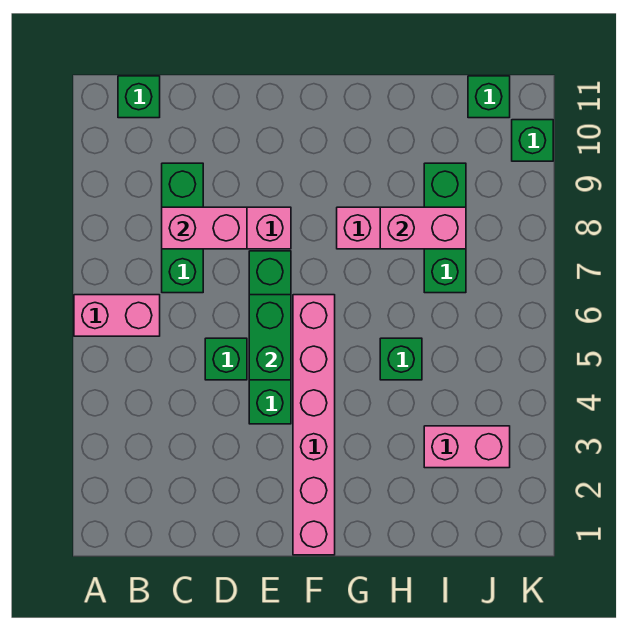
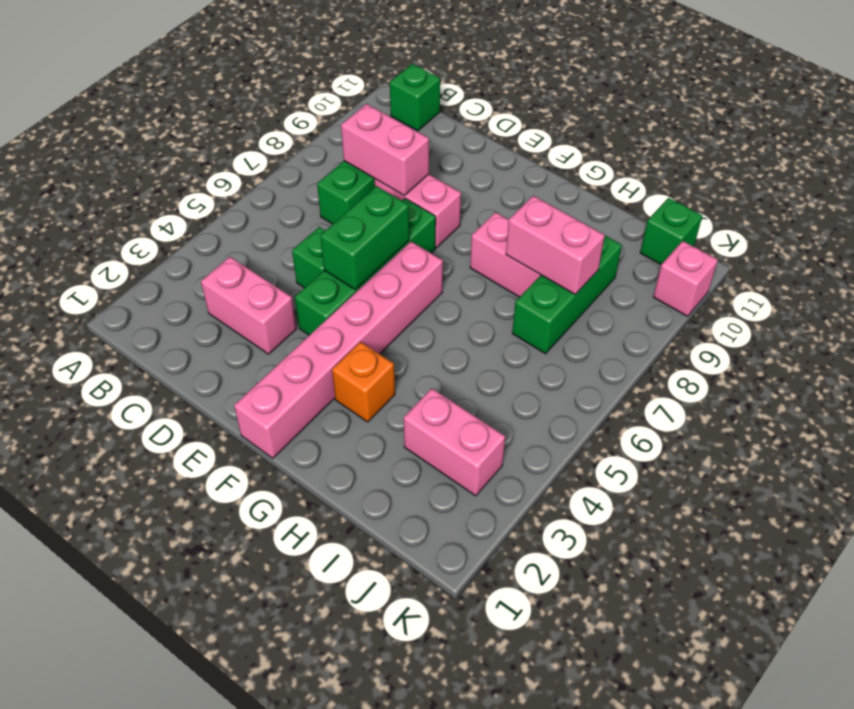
pink 1x2 brick [74,295,160,336] -> pink 1x2 brick moved to [201,257,296,354]
none -> orange 1x1 brick [332,342,395,422]
green 1x1 brick [380,338,422,380] -> none
green 1x1 brick [512,120,553,161] -> pink 1x1 brick [653,241,718,316]

